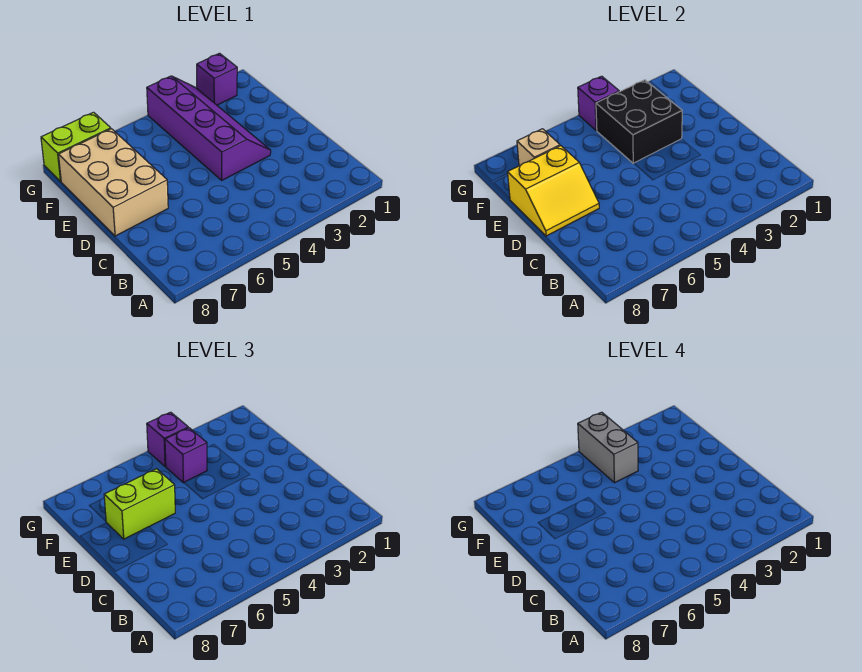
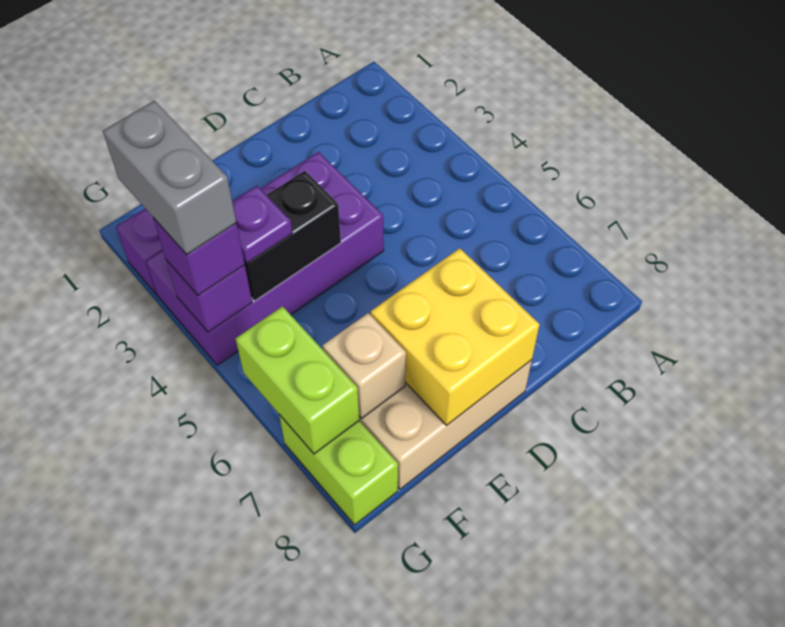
purple 2x4 slope [147,76,271,180] -> purple 2x4 brick [146,152,384,365]
yellow 2x2 slope [507,146,599,236] -> yellow 2x2 brick [371,248,540,425]
black 2x2 brick [596,80,682,163] -> black 1x2 brick [244,171,341,301]
lime 1x2 brick [104,469,175,539] -> lime 1x2 brick moved to [235,306,359,454]
purple 1x1 brick [165,428,207,483] -> purple 1x1 plate [232,186,292,263]
grey 1x2 brick [578,412,638,483] -> grey 1x2 brick turned to [103,101,236,254]

